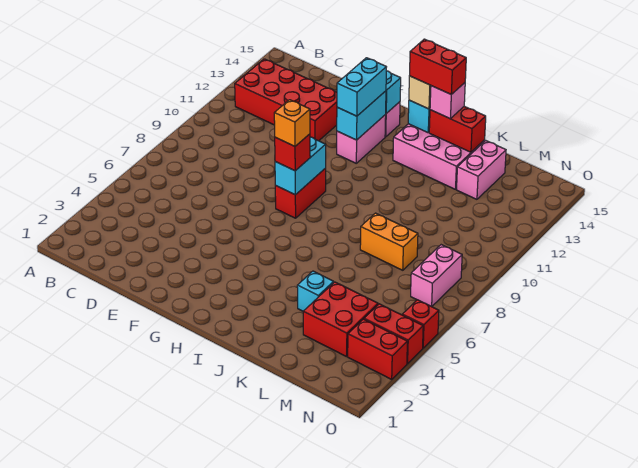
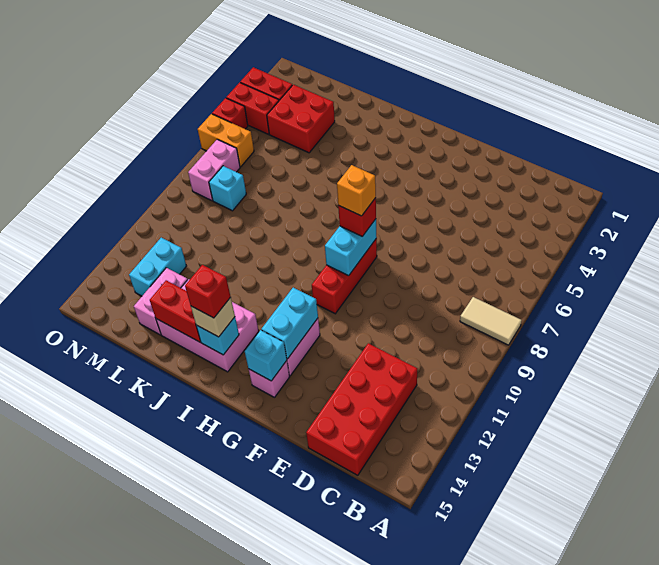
none -> tan 1x2 tile [460,297,522,345]
red 2x4 brick [235,59,337,141] -> red 2x4 brick turned to [306,343,417,475]
red 1x2 brick [275,168,326,218] -> red 1x3 brick [312,239,377,314]
cyan 1x2 brick [337,58,386,116] -> cyan 1x2 brick moved to [129,238,186,296]
red 1x2 brick [410,39,466,95] -> red 1x1 brick [185,265,231,318]
pink 1x1 brick [430,83,465,118] -> none
cyan 1x1 brick [297,271,334,311] -> cyan 1x1 brick moved to [209,166,246,211]
orange 1x2 brick [360,213,418,270] -> orange 1x2 brick moved to [198,114,254,167]

